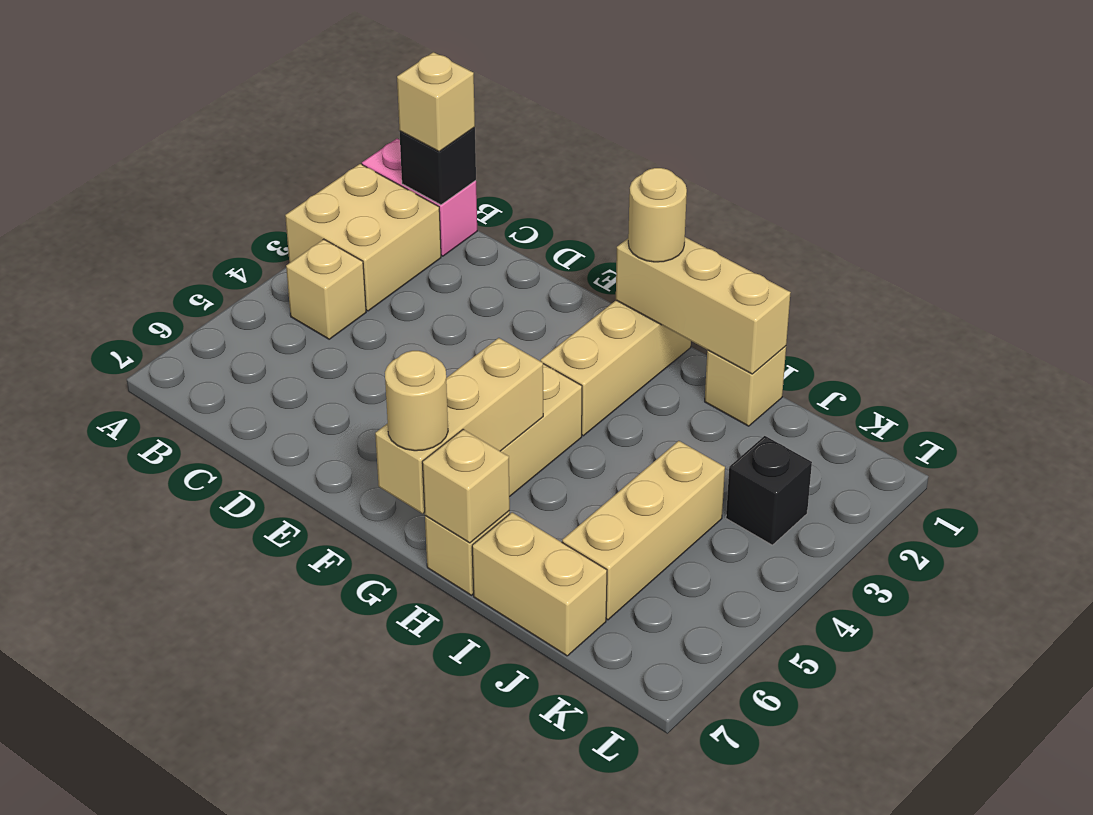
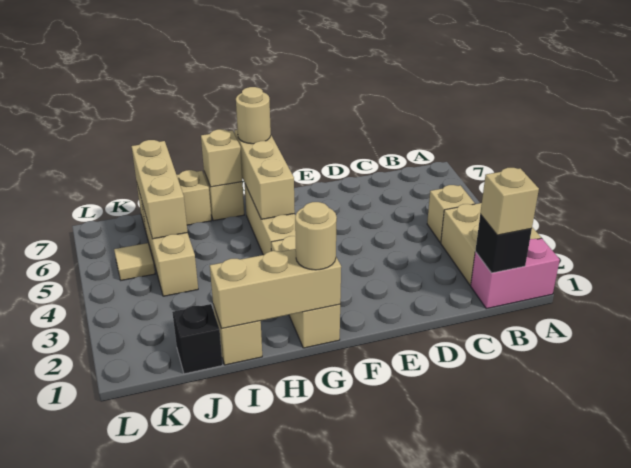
none -> tan 1x3 brick [132,140,188,239]
black 1x1 brick [726,436,812,545] -> black 1x1 brick moved to [172,304,223,374]
none -> tan 1x1 tile [114,243,155,280]

